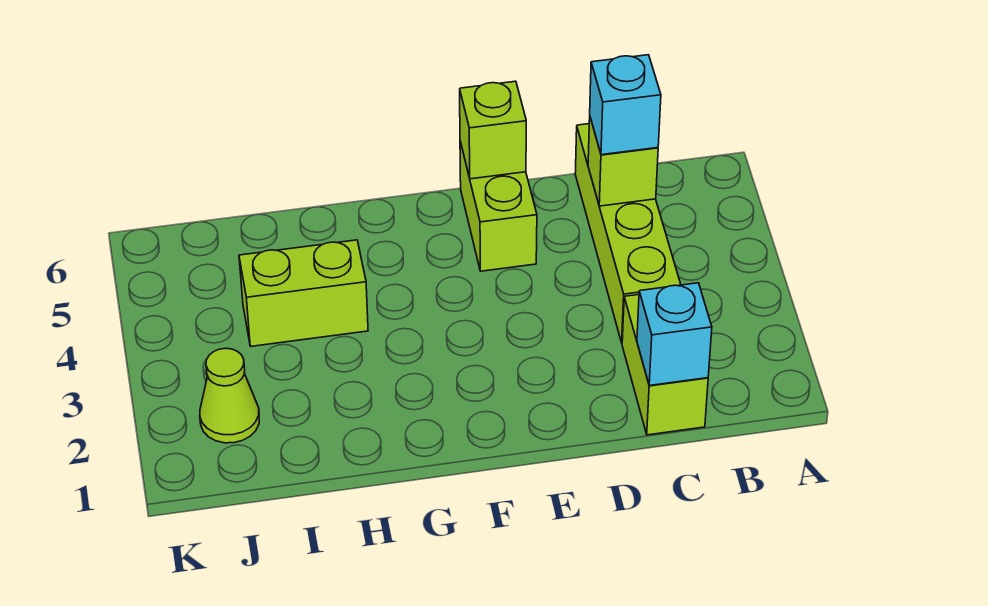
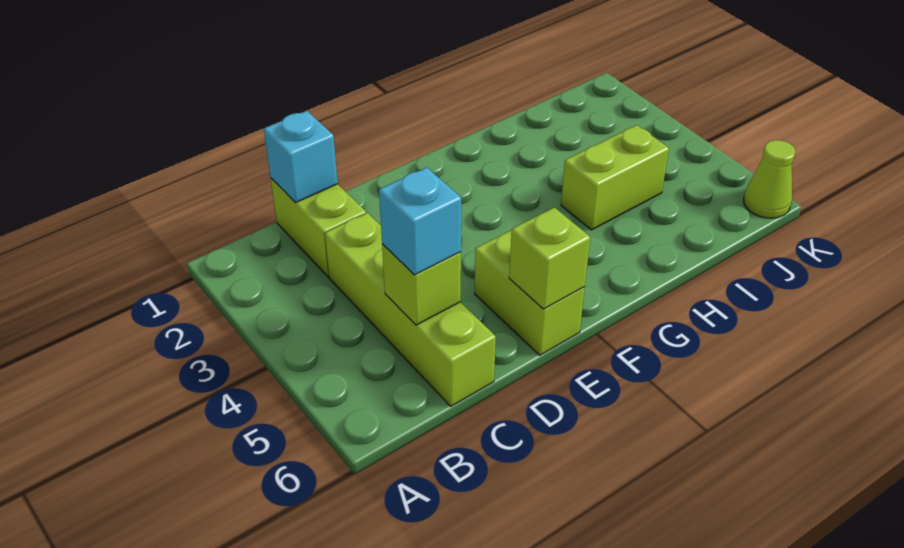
lime 1x1 cone [200,348,259,443] -> lime 1x1 cone moved to [744,140,795,218]

